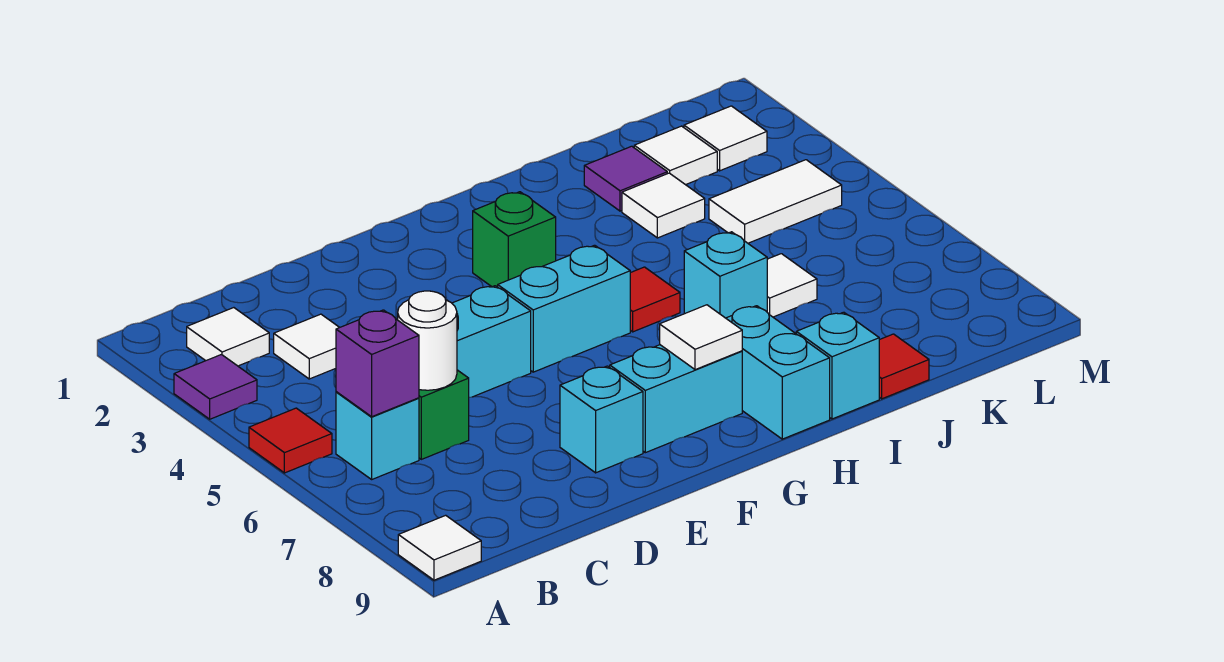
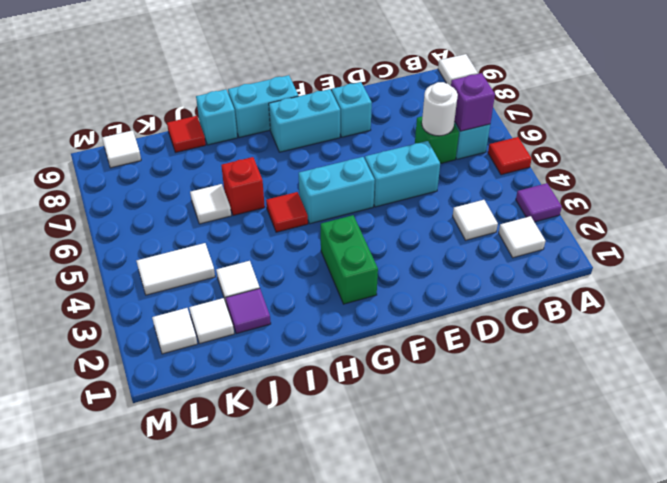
green 1x1 brick [473,192,556,287] -> green 1x2 brick [321,215,378,304]
white 1x1 tile [660,305,742,370] -> white 1x1 tile moved to [102,130,141,168]
cyan 1x2 brick [726,306,830,439] -> cyan 1x2 brick turned to [228,75,298,138]
cyan 1x1 brick [684,232,767,318] -> red 1x1 brick [221,157,265,216]

